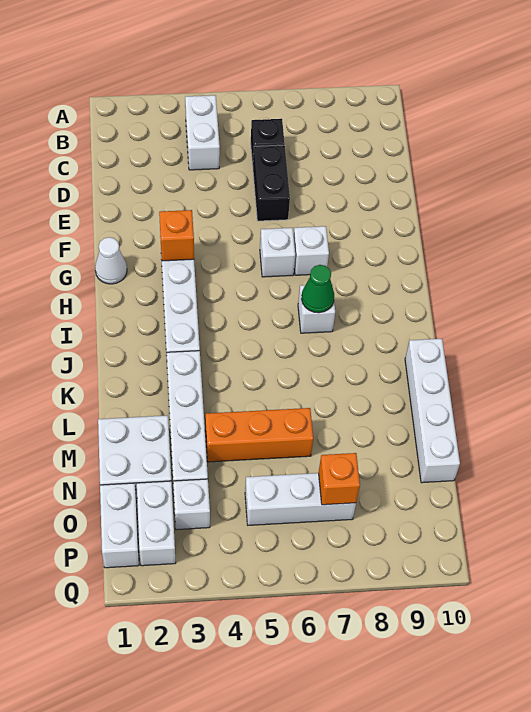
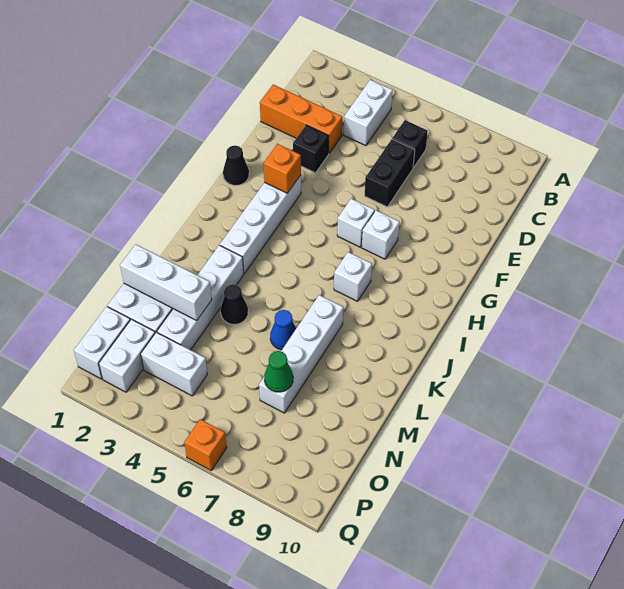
none -> black 1x1 brick [293,125,329,173]
white 1x1 cone [95,237,127,284] -> black 1x1 cone [223,145,249,185]
green 1x1 cone [301,265,334,313] -> green 1x1 cone moved to [264,351,293,392]
white 1x4 brick [405,339,460,483] -> white 1x4 brick moved to [259,295,343,413]
none -> black 1x1 cone [221,284,248,324]
none -> blue 1x1 cone [270,310,296,350]
orange 1x3 brick [205,408,313,462] -> orange 1x3 brick moved to [260,85,342,153]
white 1x1 brick [173,479,210,530] -> white 1x2 brick [141,332,207,396]
white 1x3 brick [245,473,356,525] -> white 1x3 brick moved to [120,244,212,320]
orange 1x1 brick [319,453,360,505] -> orange 1x1 brick moved to [184,419,227,470]

